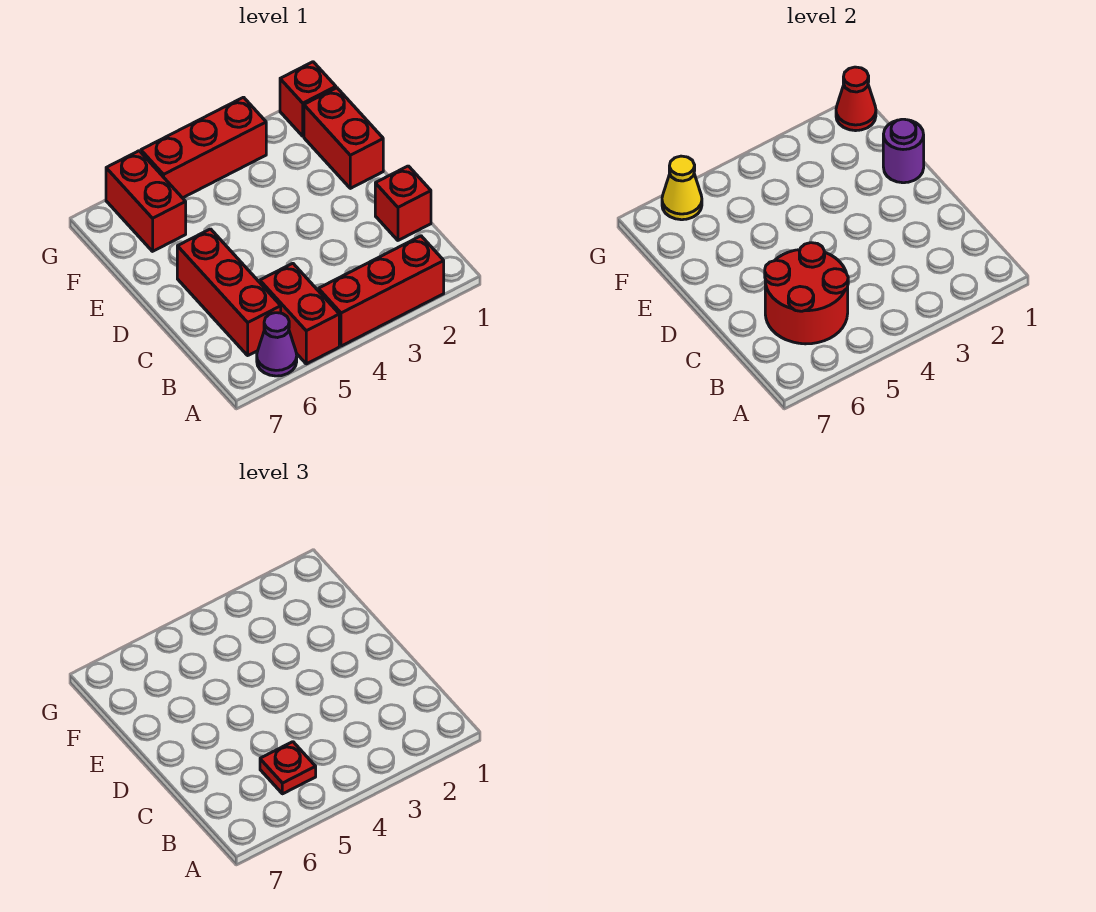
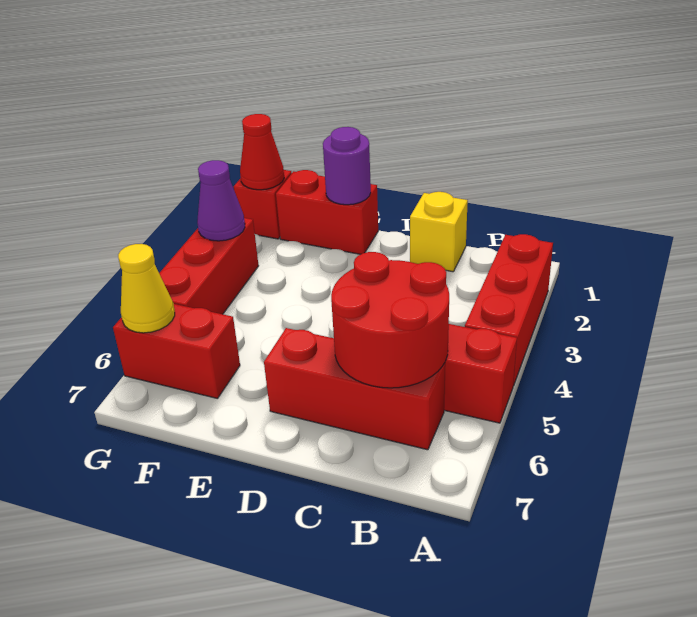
purple 1x1 cone [257,313,297,376] -> purple 1x1 cone moved to [197,160,245,241]
red 1x1 plate [260,742,316,794] -> none
red 1x1 brick [375,166,431,240] -> yellow 1x1 brick [410,192,468,272]

